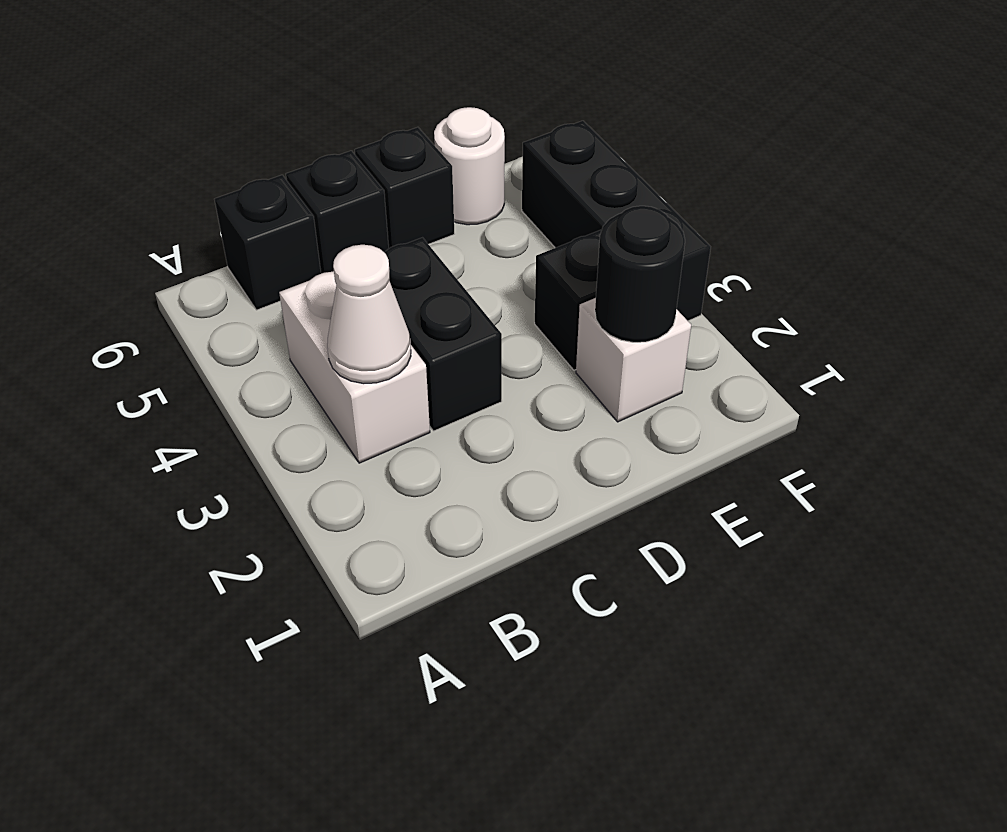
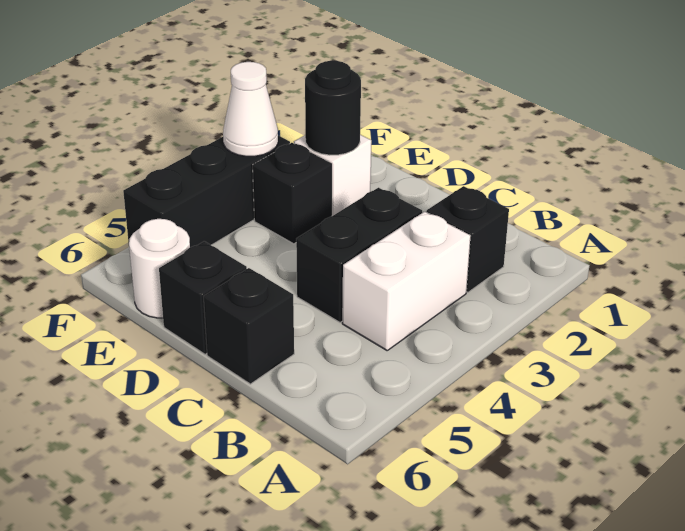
white 1x1 cone [327,245,411,384] -> white 1x1 cone moved to [223,62,278,156]
black 1x1 brick [214,175,321,310] -> black 1x1 brick moved to [426,186,509,292]

